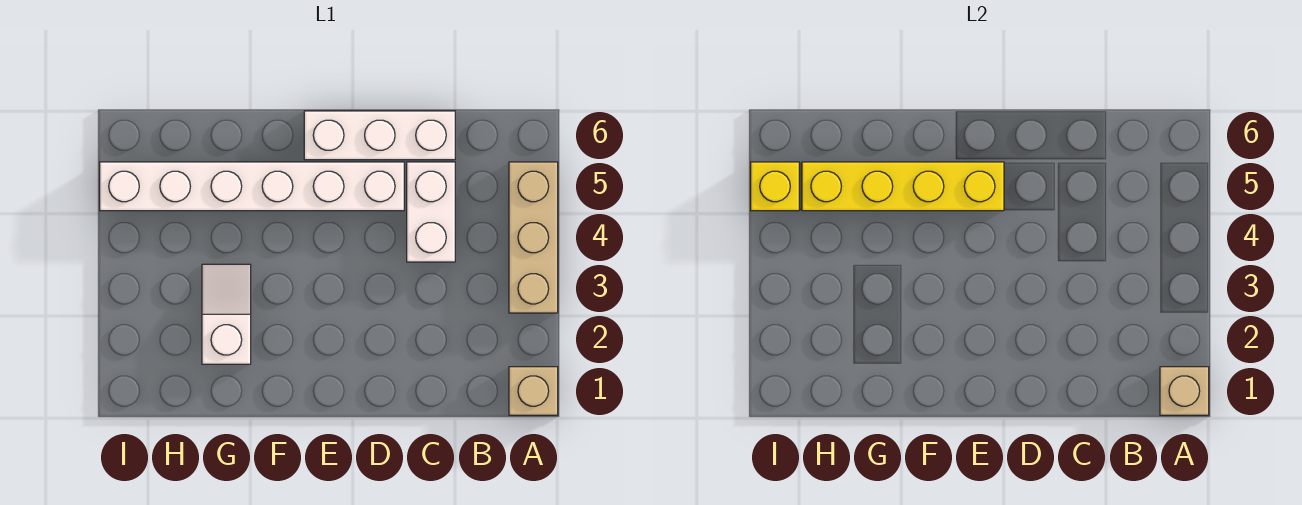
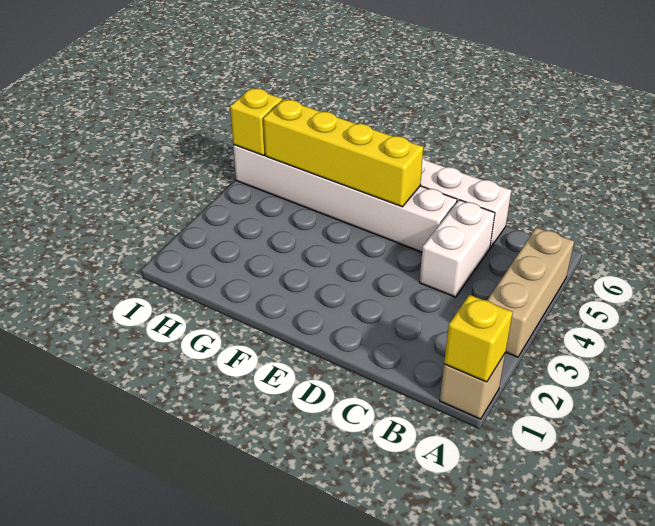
tan 1x1 brick [1160,367,1209,415] -> yellow 1x1 brick [444,295,513,382]
white 1x2 slope [202,264,251,364] -> none

